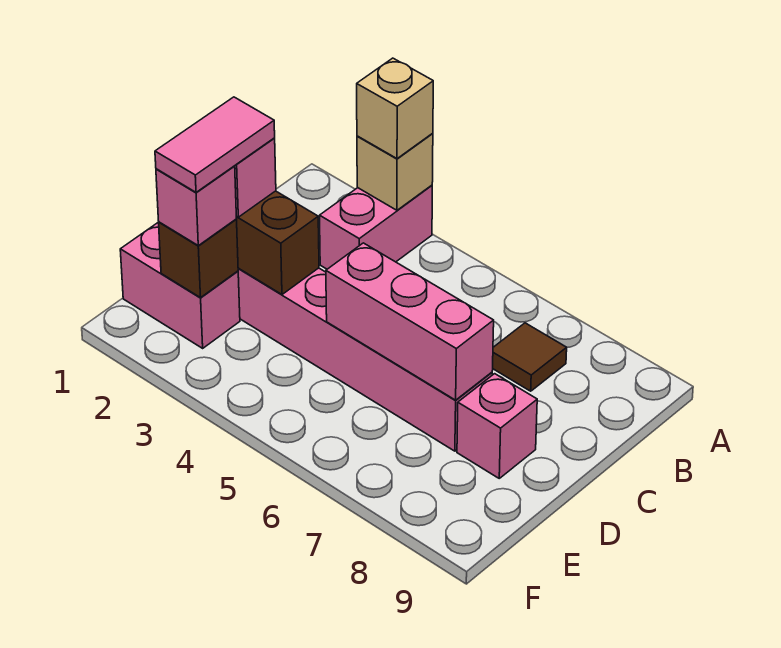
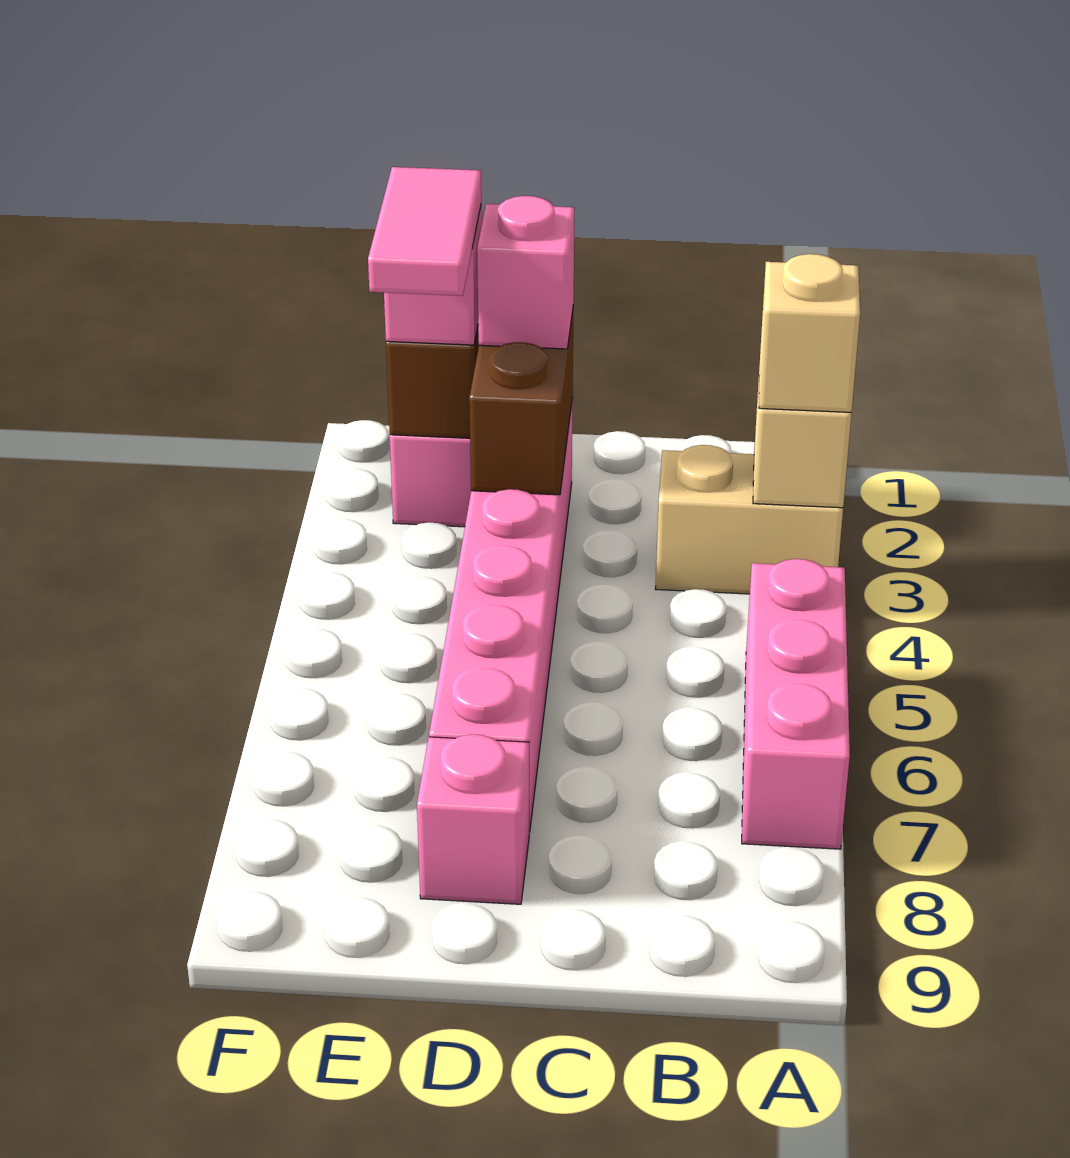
pink 1x2 brick [320,185,432,269] -> tan 1x2 brick [655,445,843,594]
brown 1x1 tile [493,323,567,391] -> none
pink 1x2 tile [155,97,275,192] -> pink 1x2 tile turned to [368,167,481,296]
pink 1x3 brick [326,243,494,400] -> pink 1x3 brick moved to [742,559,850,849]

